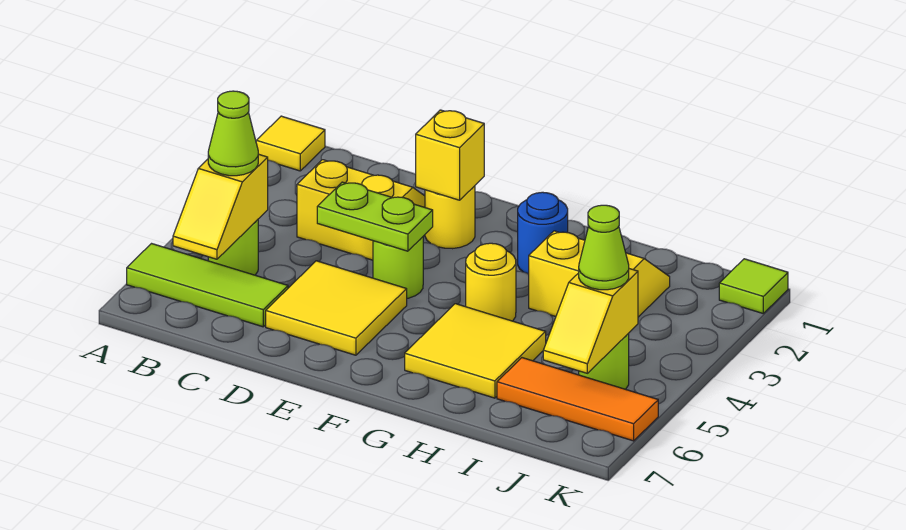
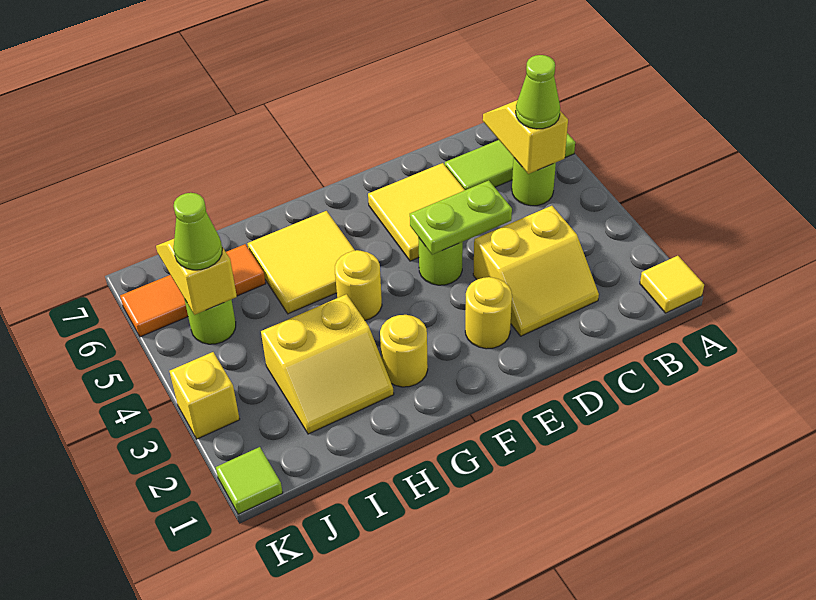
yellow 1x1 brick [416,110,484,200] -> yellow 1x1 brick moved to [170,352,240,439]
blue 1x1 round brick [518,192,568,274] -> yellow 1x1 round brick [380,315,428,387]

